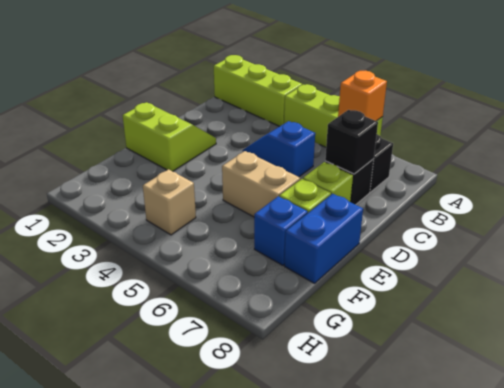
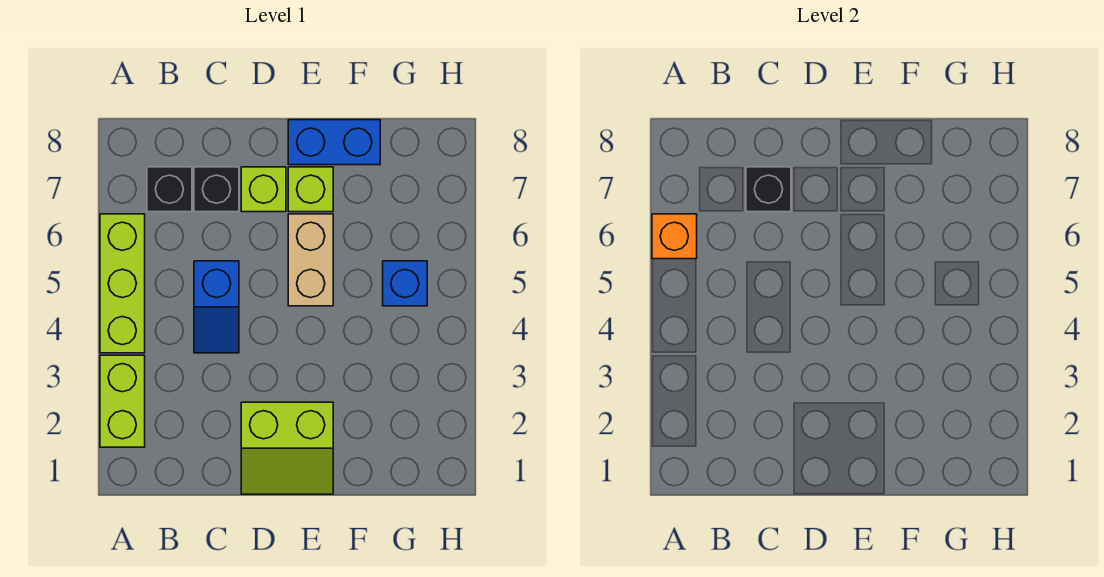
lime 1x3 brick [214,55,302,126] -> lime 1x2 brick [100,355,145,447]
lime 2x2 slope [122,102,216,171] -> lime 2x2 slope turned to [241,402,333,494]
blue 1x1 brick [254,196,308,265] -> blue 1x1 brick moved to [383,261,427,306]
tan 1x1 brick [143,169,196,235] -> none

